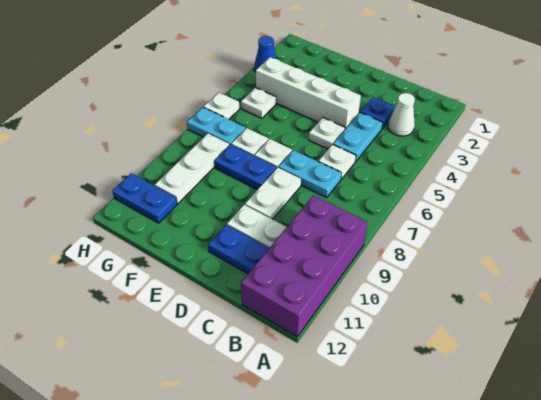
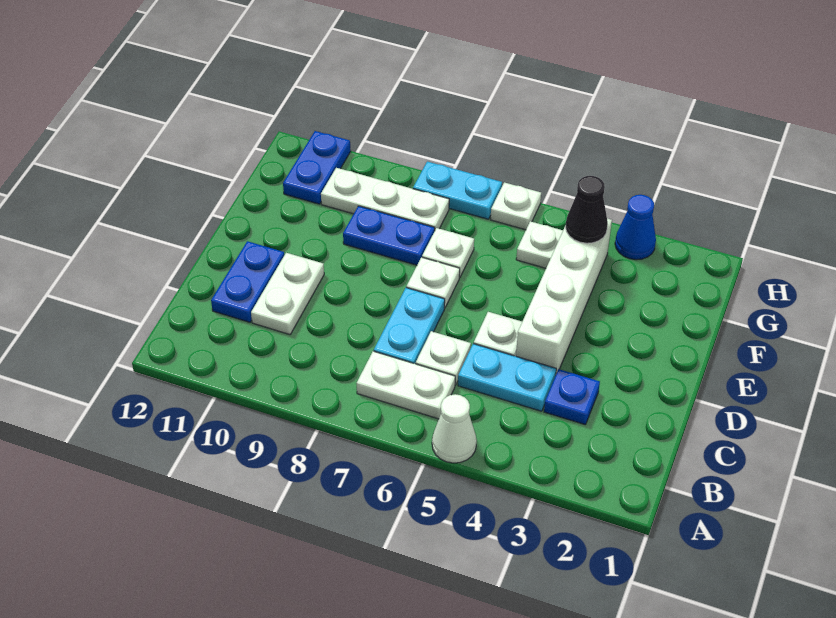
purple 2x4 brick [241,195,368,337] -> none
white 1x1 cone [388,93,415,136] -> white 1x1 cone moved to [432,394,477,463]
white 1x2 plate [245,167,301,219] -> white 1x2 plate moved to [356,351,455,419]
blue 1x2 plate [214,144,276,190] -> blue 1x2 plate turned to [343,206,435,265]
none -> black 1x1 cone [566,176,608,243]
cyan 1x2 plate [187,107,246,145] -> cyan 1x2 plate turned to [413,161,502,219]

